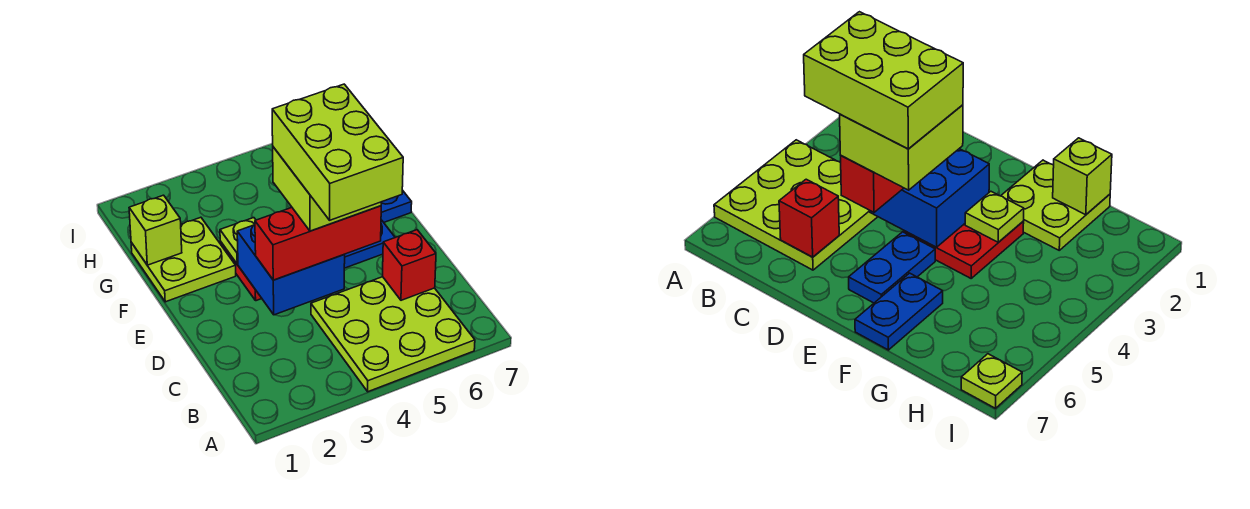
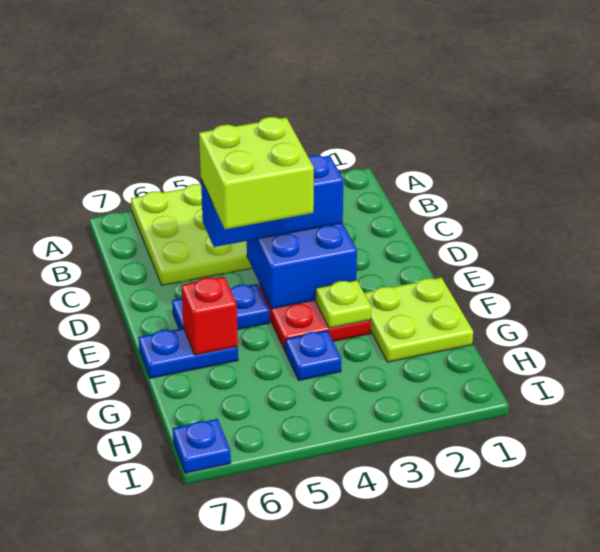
lime 2x3 brick [272,84,403,220] -> none
red 1x1 brick [383,230,436,300] -> red 1x1 brick moved to [181,277,238,355]
red 1x3 brick [255,206,381,280] -> blue 1x3 brick [201,155,343,247]
lime 1x1 brick [129,195,182,265] -> none
none -> blue 1x1 plate [285,331,341,380]
lime 1x1 plate [961,354,1022,408] -> blue 1x1 plate [173,419,231,473]

